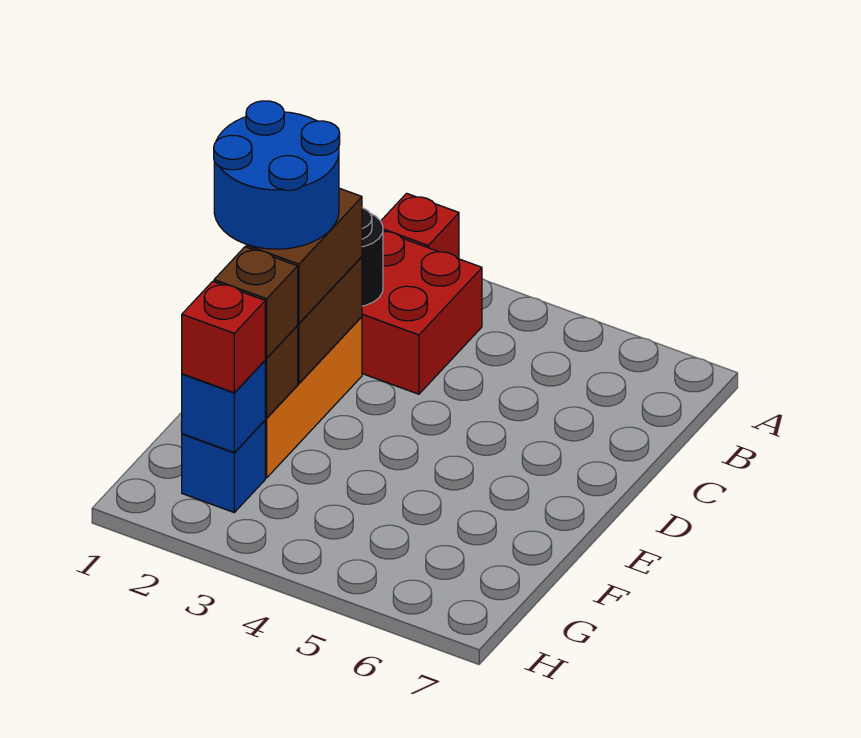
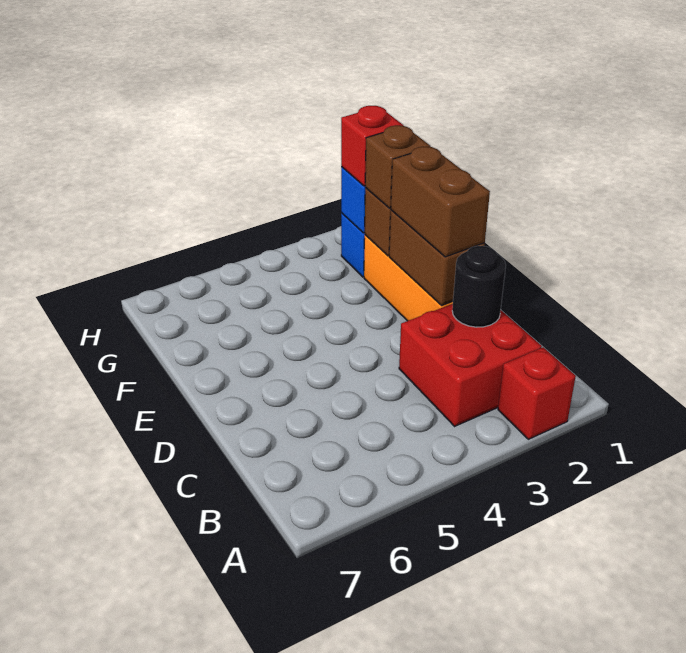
blue 2x2 round brick [214,101,340,249] -> none

